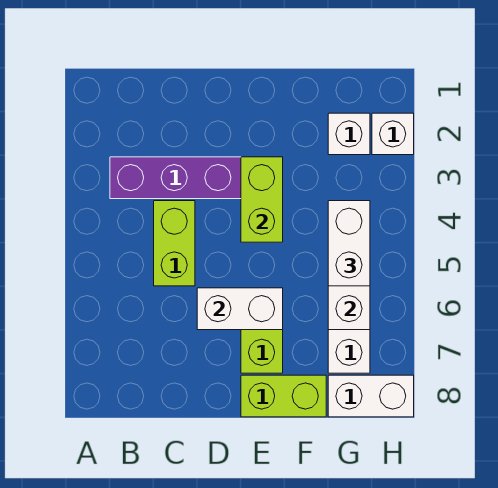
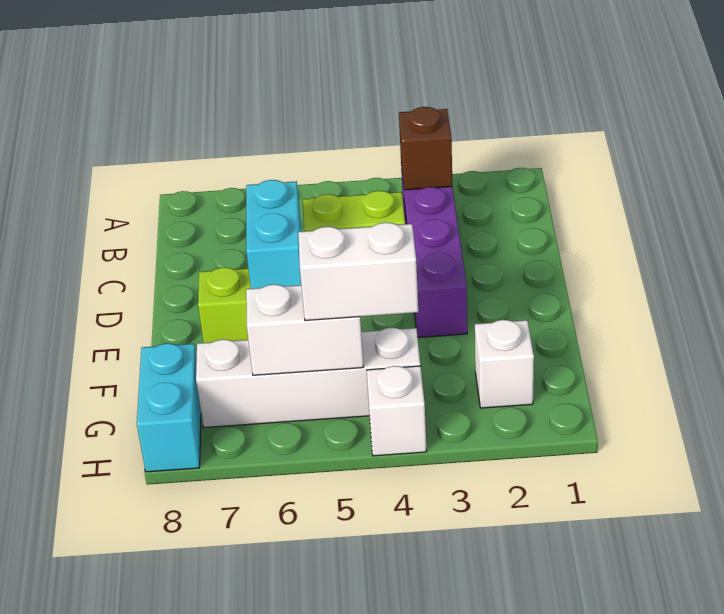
none -> brown 1x1 brick [399,107,452,190]
white 1x2 brick [197,288,283,330] -> cyan 1x2 brick [246,180,301,289]
lime 1x2 brick [241,157,283,242] -> none
lime 1x2 brick [241,375,326,417] -> none
white 1x2 brick [328,375,414,417] -> cyan 1x2 brick [137,343,201,472]
white 1x1 brick [372,113,414,155] -> white 1x1 brick moved to [367,366,427,456]

